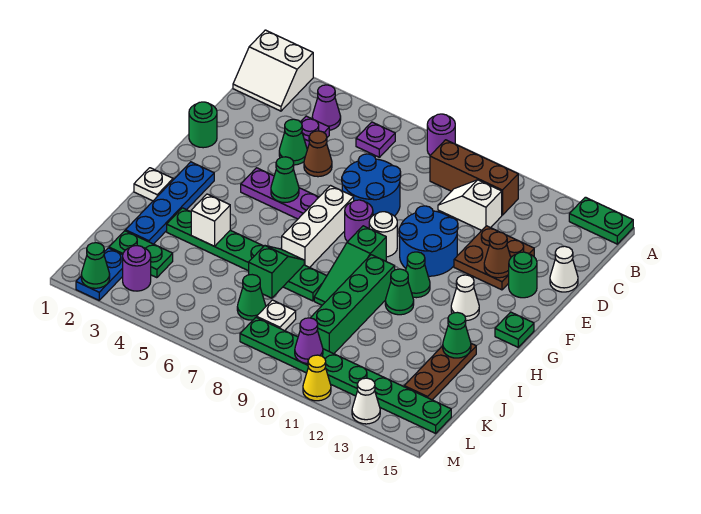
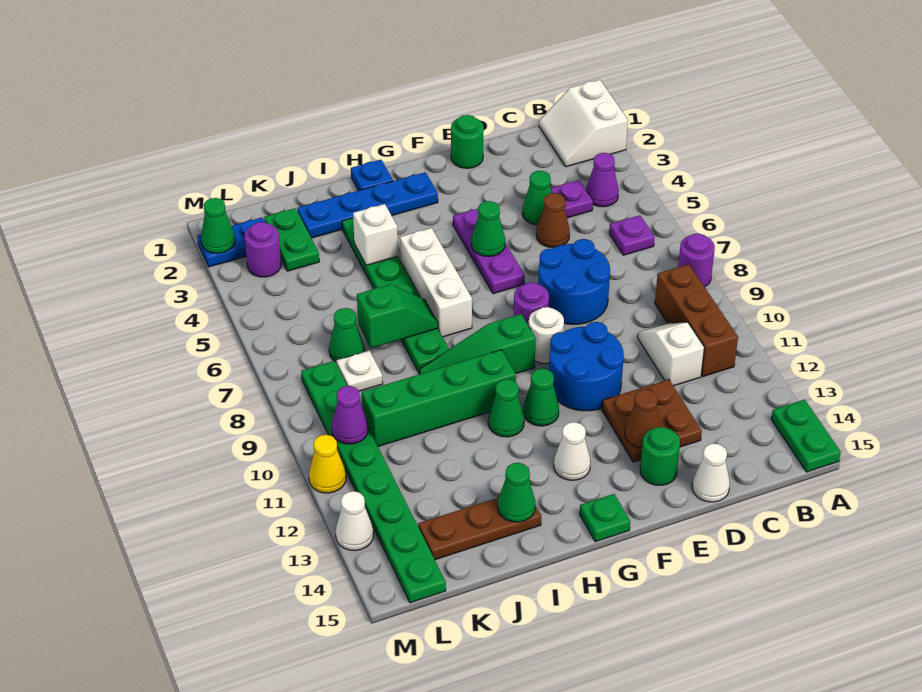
white 1x3 brick [282,186,354,267] -> white 1x3 brick turned to [400,228,472,337]
white 1x1 plate [134,168,173,201] -> blue 1x1 plate [351,160,393,191]

